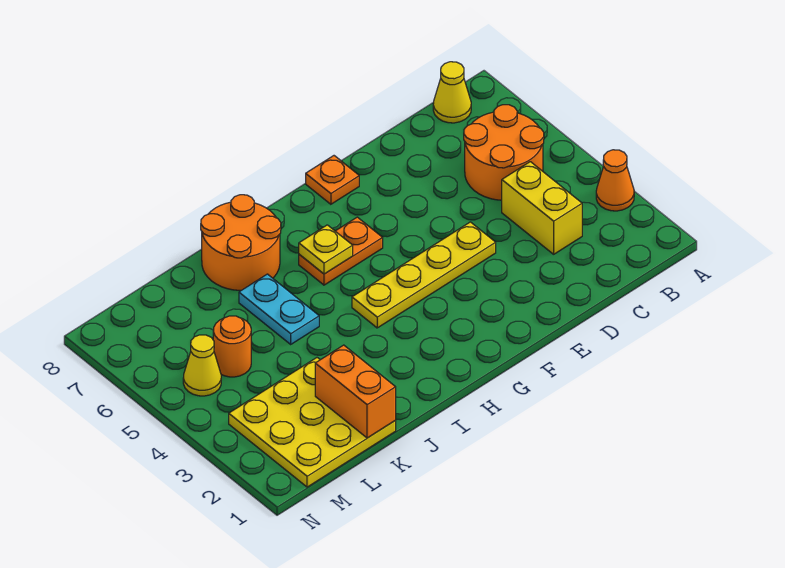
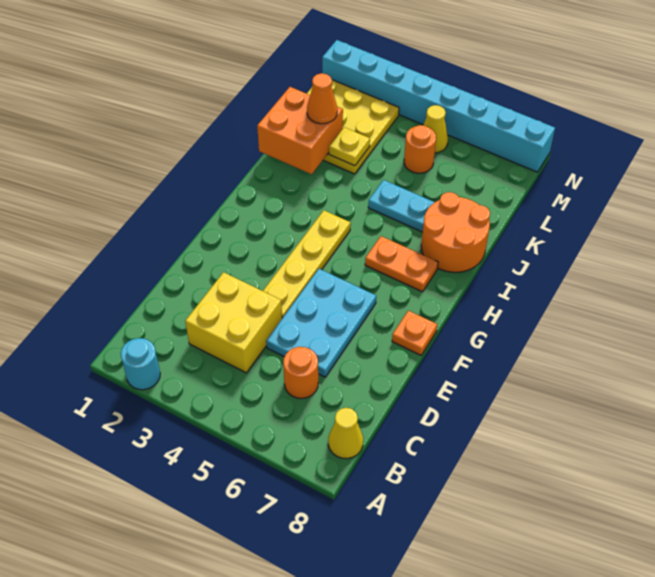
none -> cyan 1x1 round brick [121,338,160,390]
orange 1x1 cone [596,150,634,211] -> orange 1x1 cone moved to [307,73,337,124]
orange 2x2 round brick [464,105,544,200] -> orange 1x1 round brick [283,347,318,398]
yellow 1x2 brick [502,162,582,254] -> yellow 2x2 brick [185,272,282,373]
none -> cyan 2x3 plate [266,269,376,377]
orange 1x2 plate [299,217,383,285] -> orange 1x2 plate turned to [365,236,438,292]
yellow 1x1 plate [299,225,353,274] -> yellow 1x1 plate moved to [329,127,370,166]
orange 1x2 brick [315,345,396,438] -> orange 2x2 brick [257,87,343,174]
none -> cyan 1x8 brick [322,40,555,172]

